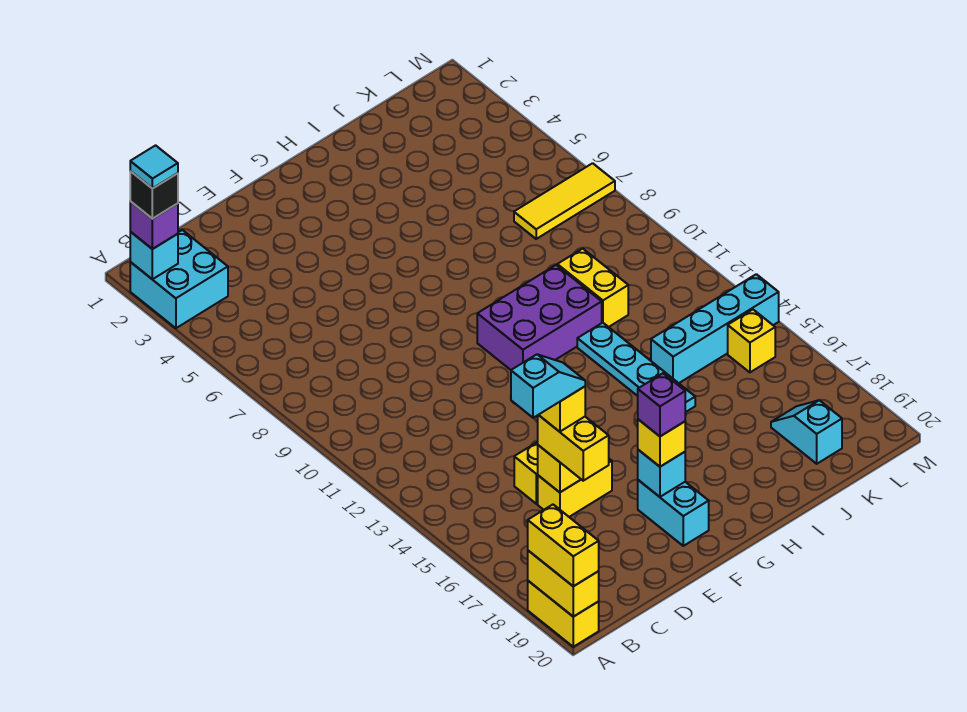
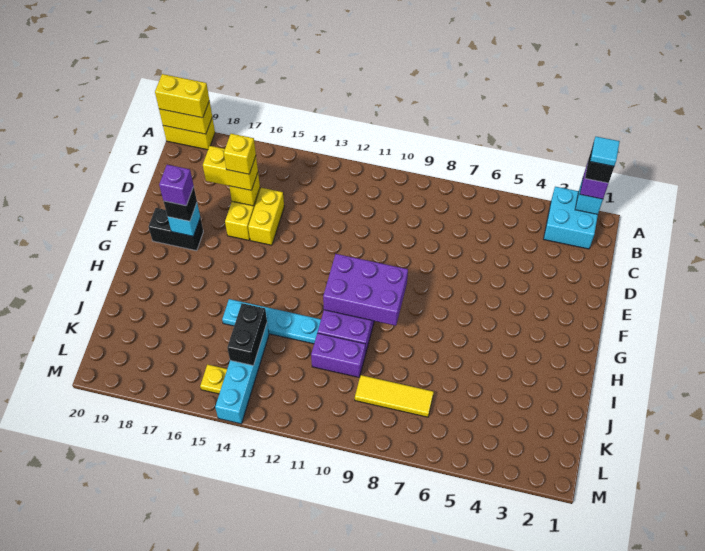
cyan 1x2 slope [511,354,585,418] -> none
cyan 1x2 brick [638,480,709,546] -> black 1x2 brick [148,208,203,251]
yellow 1x1 brick [638,419,685,467] -> black 1x1 brick [164,187,197,221]
none -> purple 2x3 brick [323,254,408,326]
yellow 1x2 brick [557,249,628,327] -> purple 1x2 brick [311,333,365,378]
none -> black 1x2 brick [227,303,267,366]
yellow 1x3 tile [514,163,615,239] -> yellow 1x3 tile turned to [355,375,434,417]
cyan 1x2 slope [771,400,842,464] -> none
yellow 1x1 brick [728,310,775,372] -> yellow 1x1 plate [200,365,227,394]

